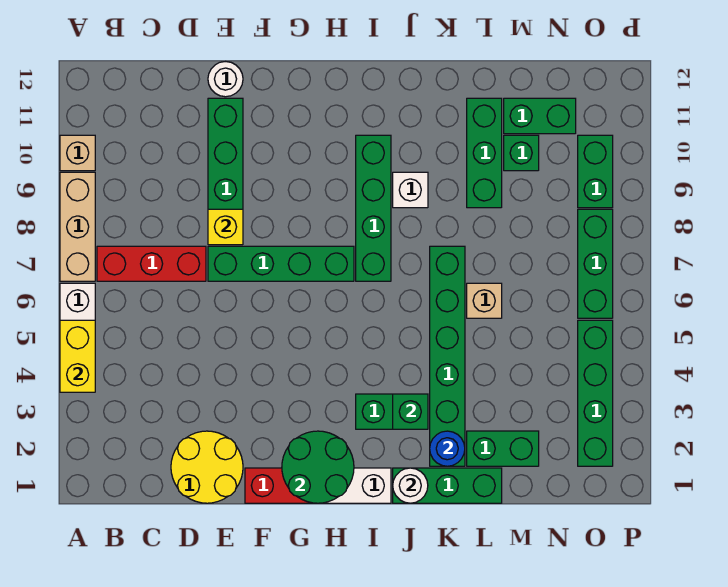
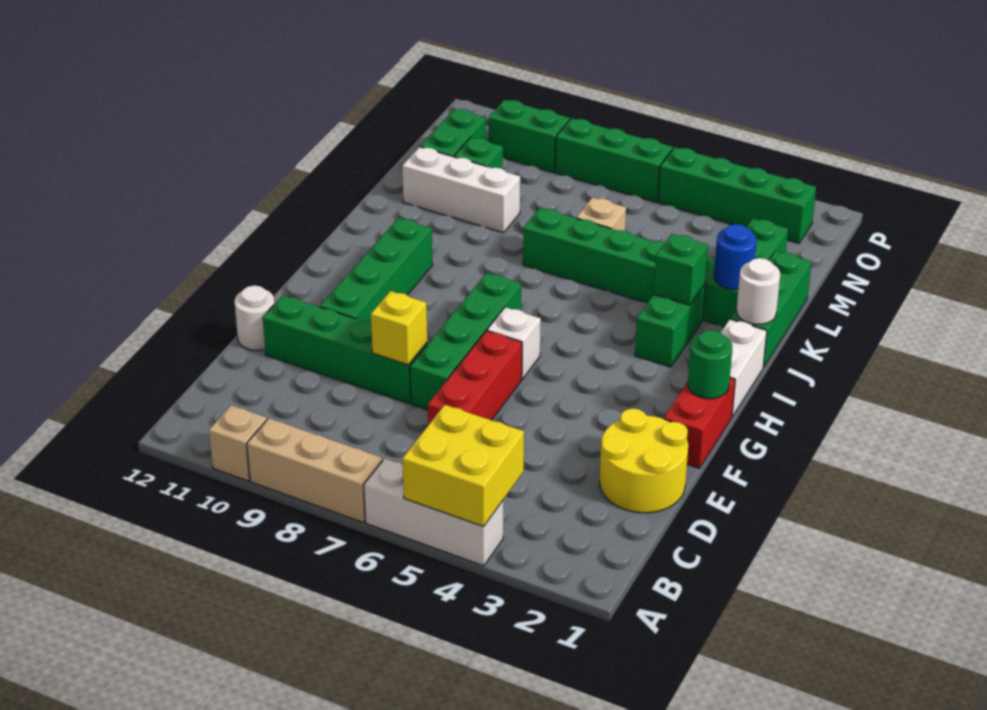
yellow 1x2 brick [60,320,95,392] -> yellow 2x2 brick [402,405,524,526]
red 1x3 brick [97,246,206,281] -> red 1x3 brick moved to [428,331,522,425]
green 2x2 round brick [282,431,354,503] -> green 1x1 round brick [688,330,732,399]
green 1x4 brick [356,135,391,281] -> green 1x4 brick turned to [320,218,433,323]
white 1x1 brick [393,172,428,208] -> white 1x1 brick moved to [487,307,541,379]
green 1x3 brick [467,98,502,208] -> white 1x3 brick [402,147,520,233]

